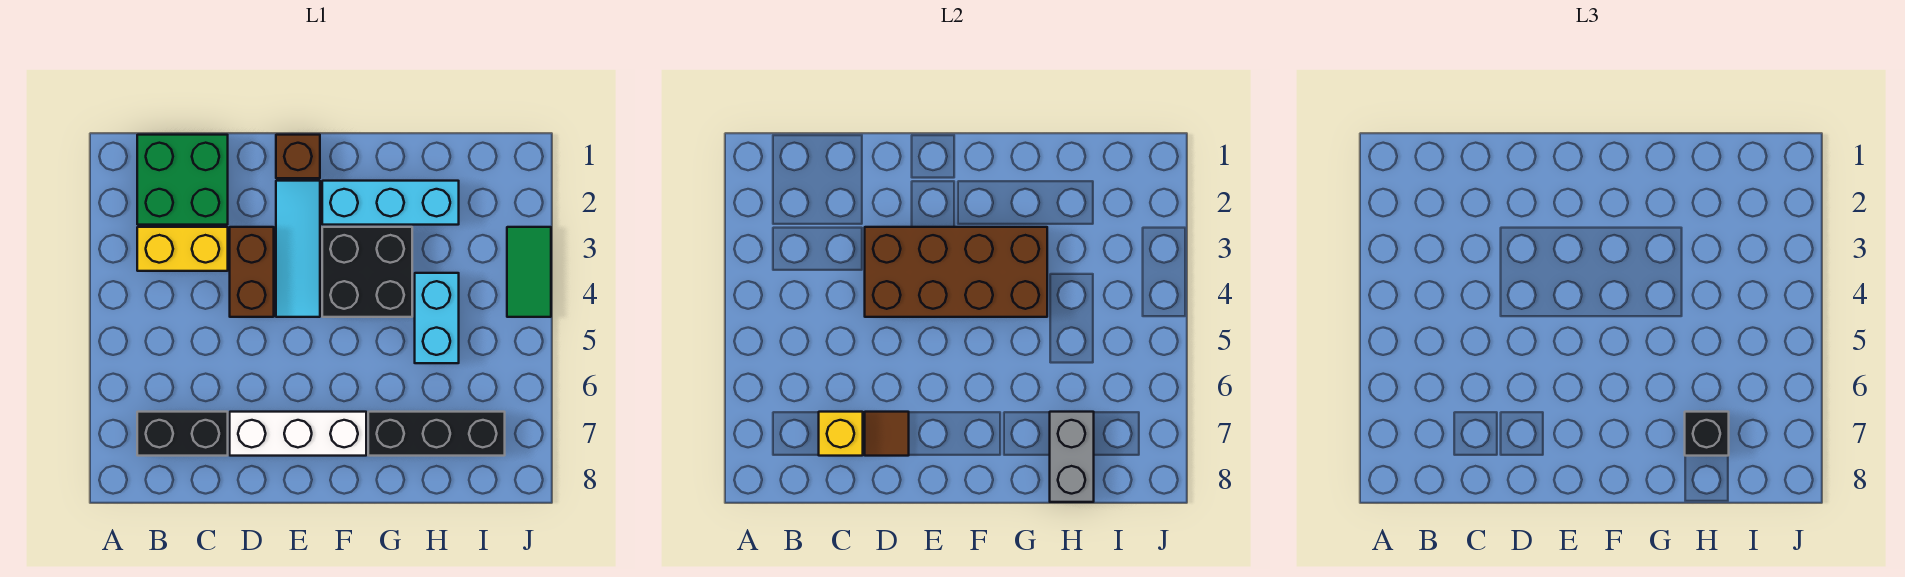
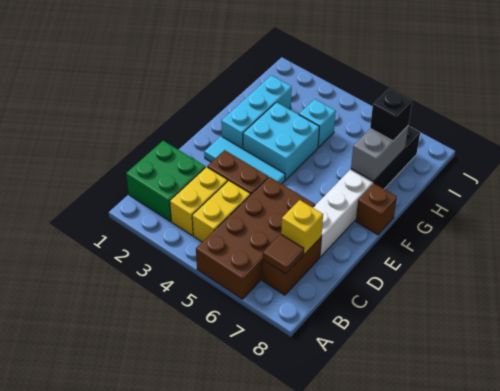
none -> yellow 1x2 brick [192,181,250,242]
black 1x2 brick [137,412,228,456] -> brown 1x2 brick [262,238,321,295]
brown 2x4 brick [865,227,1047,317] -> brown 2x4 brick moved to [196,177,315,299]
brown 1x1 tile [865,412,909,456] -> brown 1x1 tile moved to [263,234,304,274]
brown 1x1 brick [276,135,320,178] -> brown 1x1 brick moved to [356,183,397,235]
black 2x2 brick [322,227,412,317] -> cyan 2x2 brick [243,102,319,180]
cyan 1x2 brick [415,273,459,363] -> cyan 1x1 brick [299,99,336,147]
grey 1x2 brick [1050,412,1094,502] -> grey 1x2 brick turned to [351,126,408,181]
green 1x2 tile [507,227,551,317] -> none

